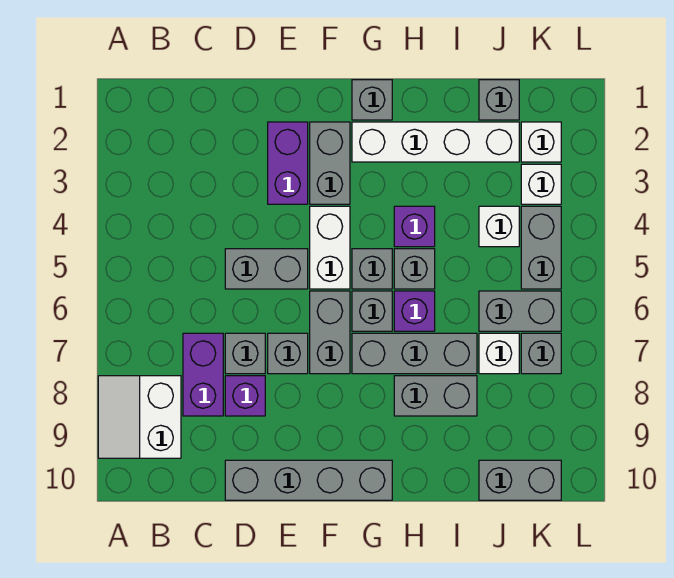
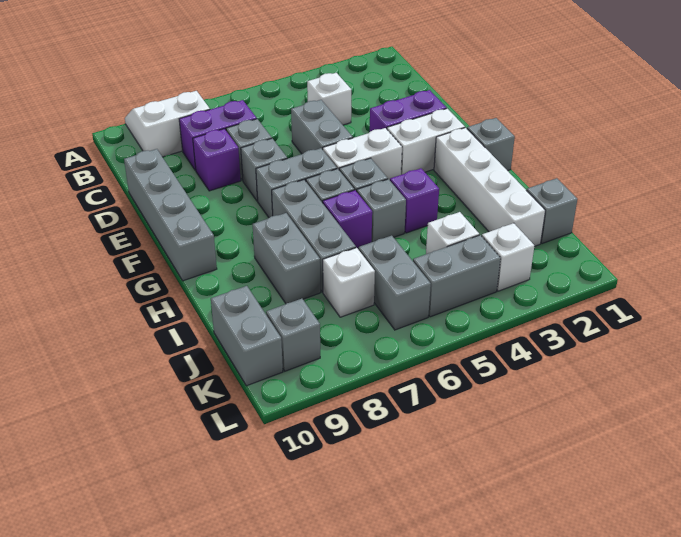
grey 1x2 brick [310,122,350,204] -> white 1x2 brick [387,109,465,175]
white 1x1 brick [521,122,561,162] -> white 1x1 brick moved to [307,73,351,125]
grey 1x1 brick [521,333,561,374] -> grey 1x1 brick moved to [266,299,320,371]

